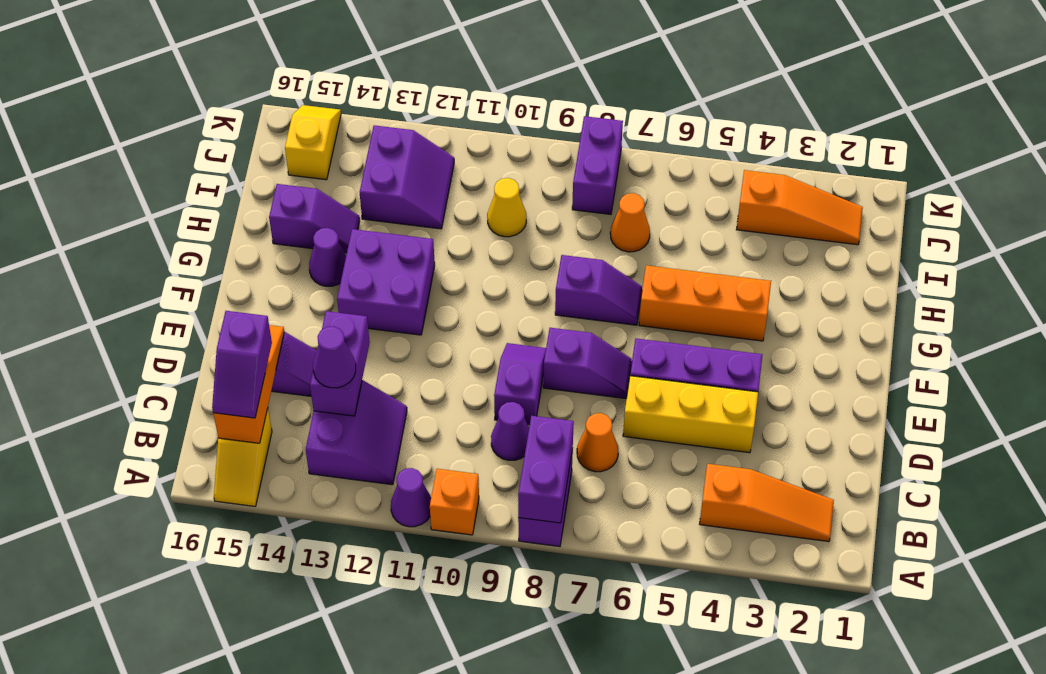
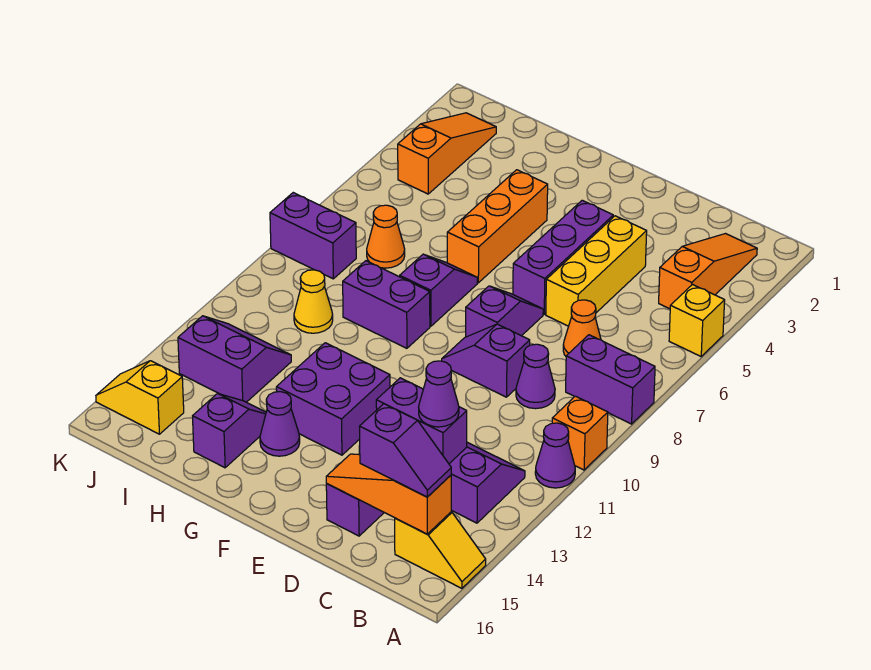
none -> yellow 1x1 brick [669,285,725,356]
purple 1x2 brick [518,416,574,523] -> purple 1x2 brick moved to [343,261,430,348]

